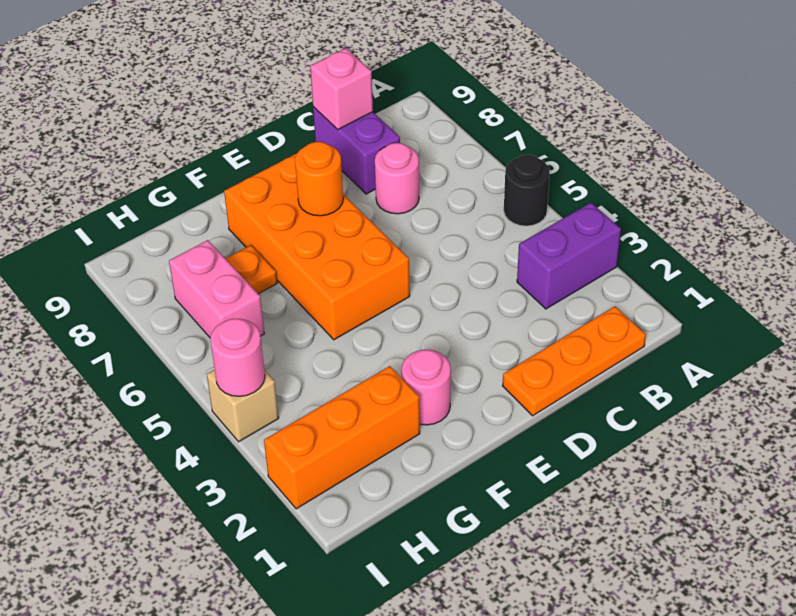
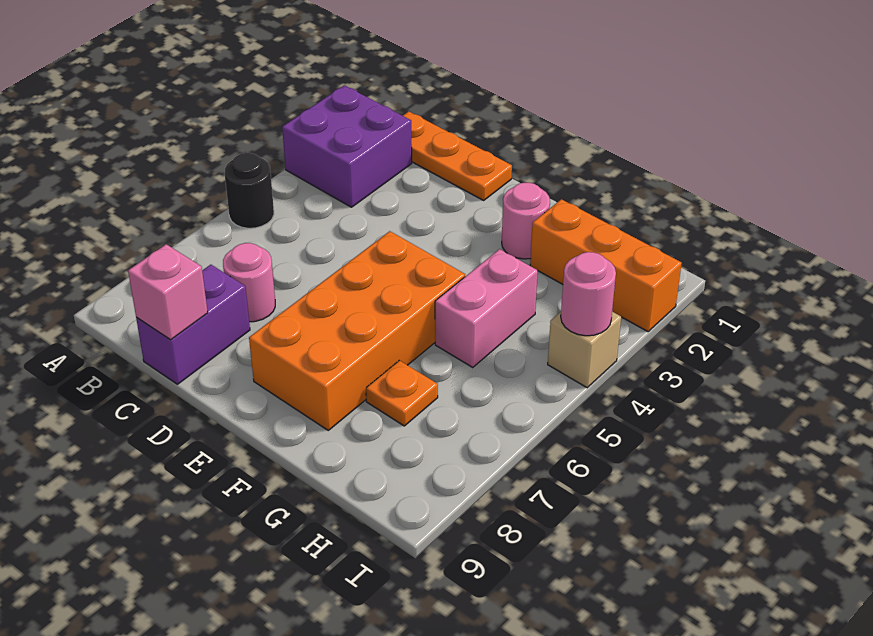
purple 1x2 brick [517,203,621,309] -> purple 2x2 brick [282,85,412,207]
orange 1x1 round brick [295,142,343,216] -> none
pink 1x2 brick [169,240,264,337] -> pink 1x2 brick moved to [435,249,538,367]

